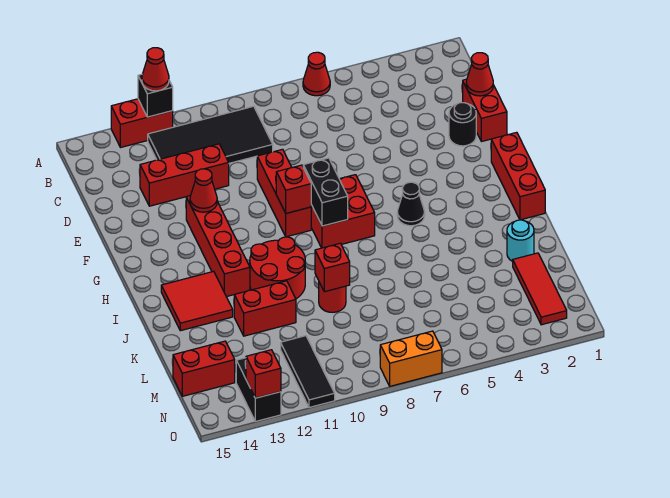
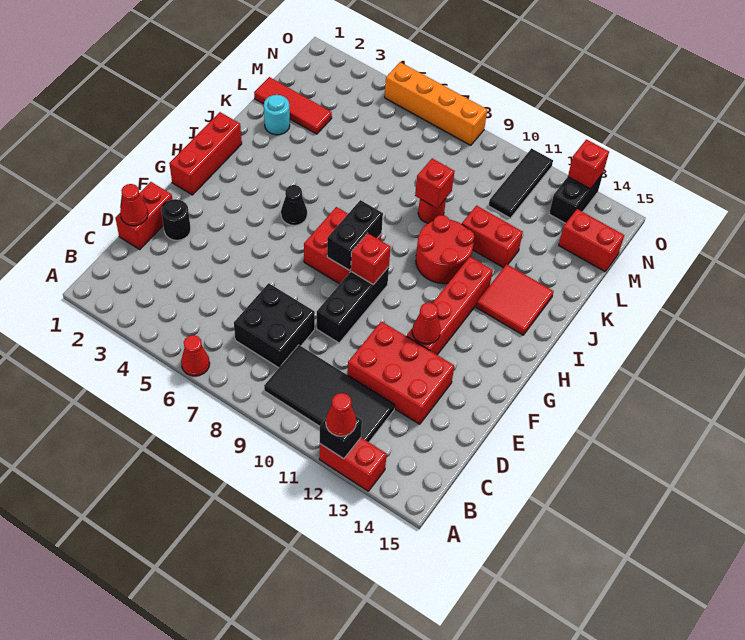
none -> black 2x2 brick [234,283,315,368]
red 1x3 brick [140,144,229,206] -> red 2x3 brick [348,321,454,424]
red 1x3 brick [257,149,311,237] -> black 1x3 brick [317,267,389,343]
red 1x3 tile [513,253,567,325] -> red 1x3 tile turned to [254,77,332,134]
orange 1x2 brick [380,331,442,386] -> orange 1x4 brick [385,62,487,145]

